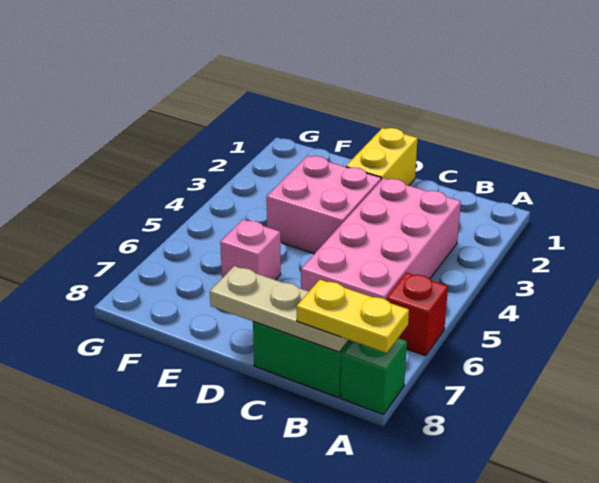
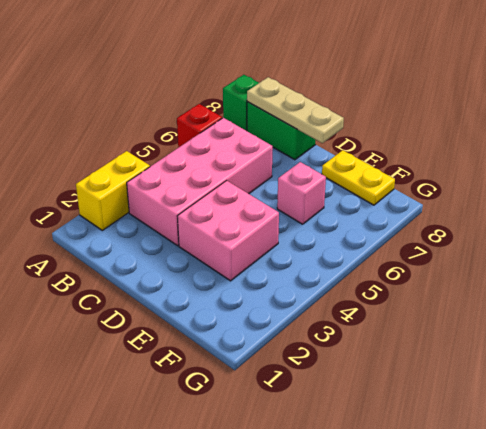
yellow 1x2 plate [297,280,409,353] -> yellow 1x2 plate moved to [322,150,395,205]
yellow 1x2 brick [346,128,417,186] -> yellow 1x2 brick moved to [76,151,150,230]

